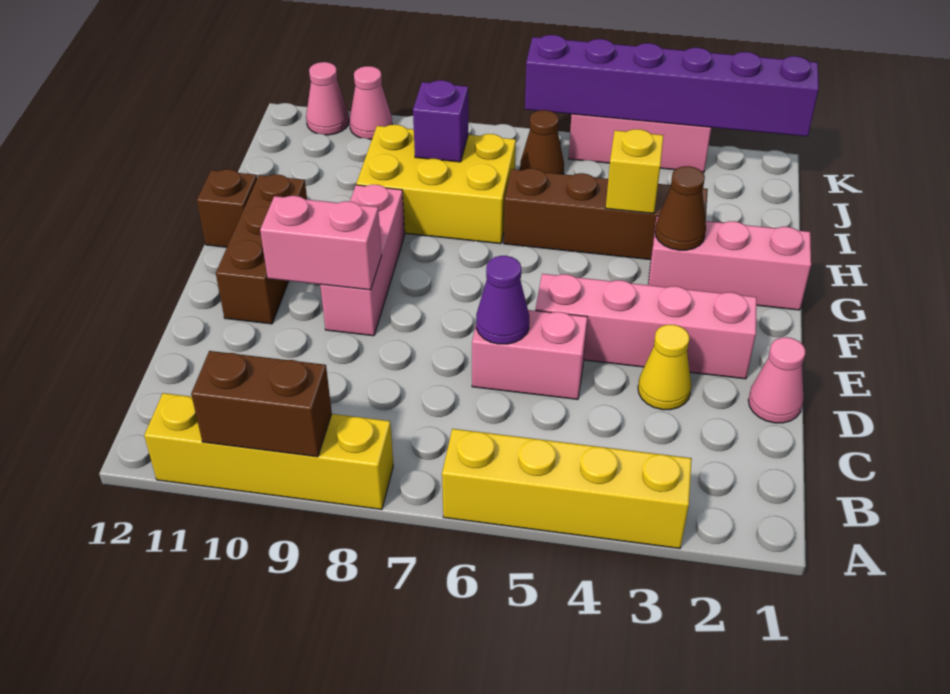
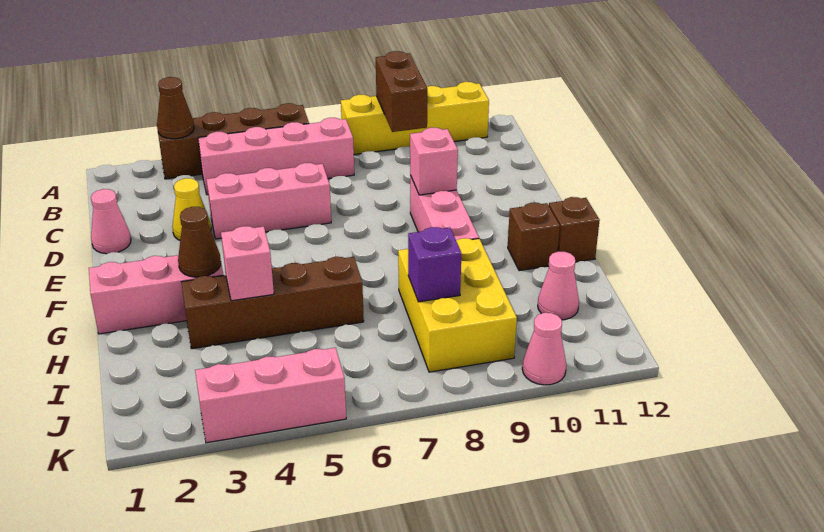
yellow 1x4 brick [442,429,692,548] -> brown 1x4 brick [158,103,309,179]
brown 1x2 brick [191,351,332,457] -> brown 1x2 brick turned to [376,51,427,132]
pink 1x2 brick [472,310,587,399] -> pink 1x3 brick [206,163,331,239]
purple 1x1 cone [476,256,529,344] -> none
pink 1x4 brick [535,274,757,379] -> pink 1x4 brick moved to [198,118,354,195]
pink 1x2 brick [260,196,382,290] -> pink 1x1 brick [410,128,458,195]
brown 1x3 brick [216,174,307,324] -> brown 1x1 brick [508,203,560,271]
yellow 1x1 brick [606,129,664,214] -> pink 1x1 brick [221,226,274,301]
yellow 2x3 brick [356,125,516,244] -> yellow 2x3 brick turned to [398,238,517,372]
brown 1x1 cone [520,110,564,174] -> brown 1x1 cone moved to [157,77,194,139]
purple 1x6 brick [525,35,819,136] -> none
pink 1x1 cone [306,62,349,135] -> pink 1x1 cone moved to [538,252,579,320]

